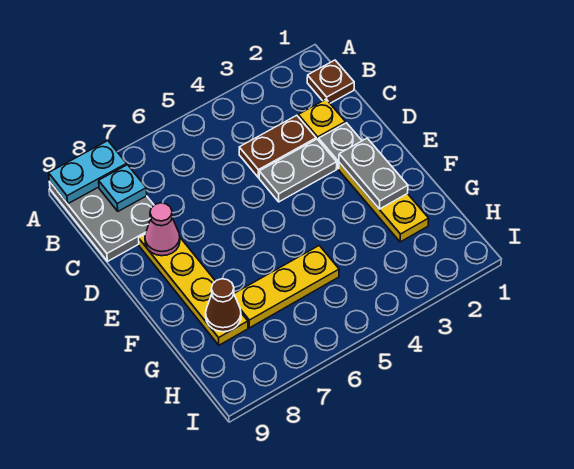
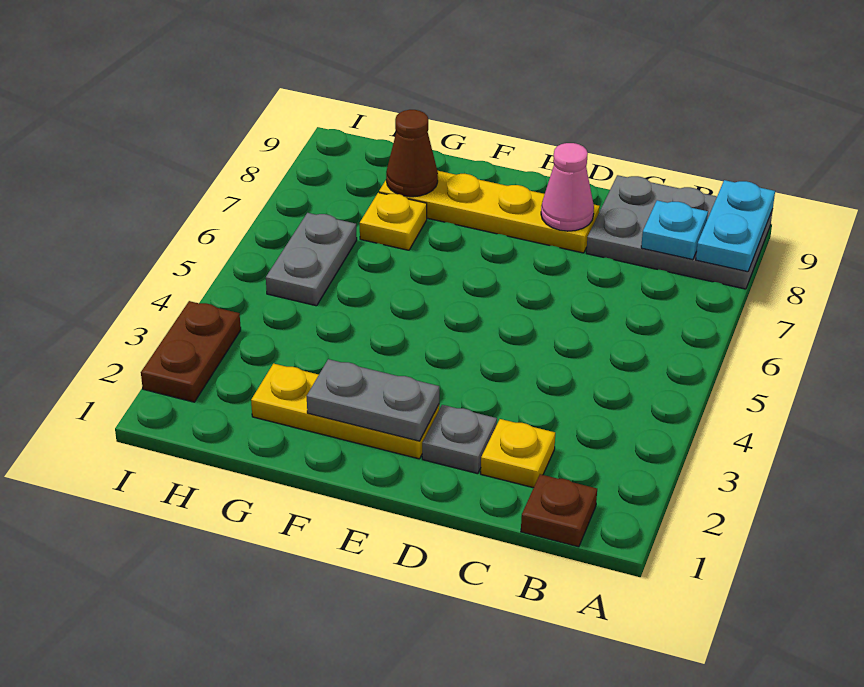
brown 1x2 plate [239,115,316,178] -> brown 1x2 plate moved to [141,301,241,402]
grey 1x2 plate [259,139,337,202] -> grey 1x2 plate moved to [266,213,357,306]
yellow 1x3 plate [234,246,339,328] -> yellow 1x1 plate [360,193,427,250]

